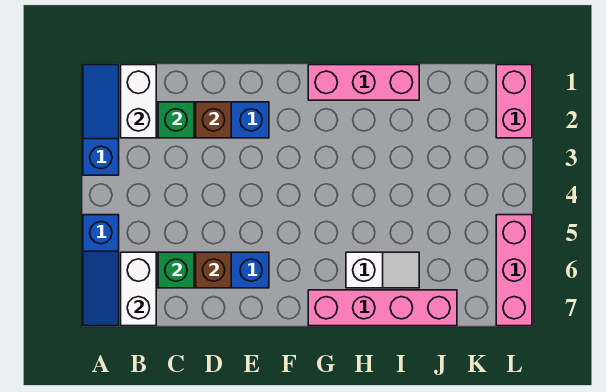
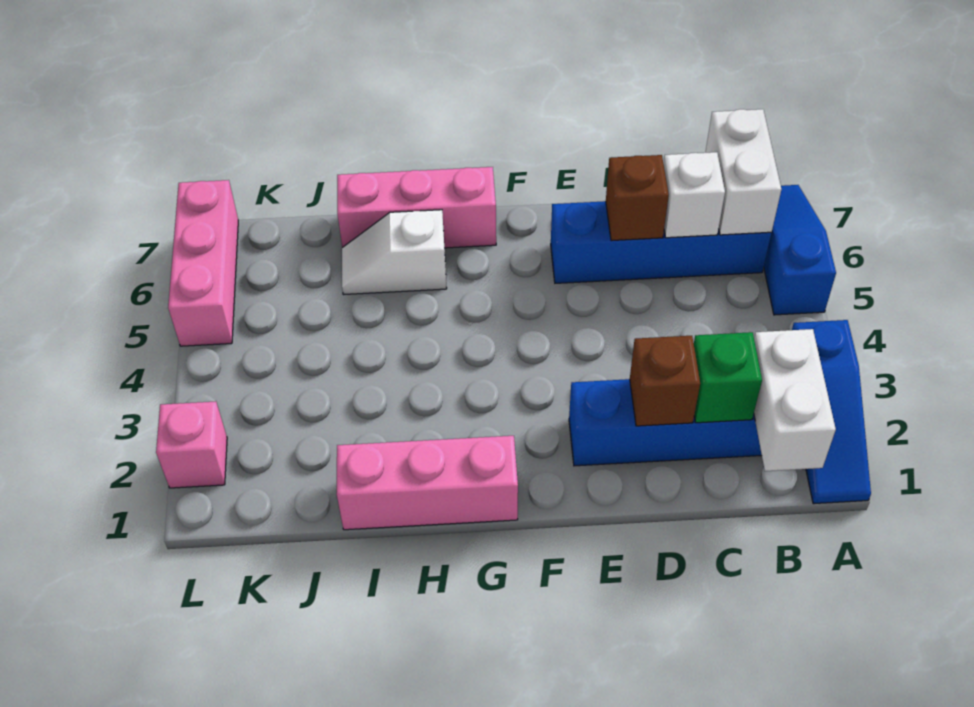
green 1x1 brick [158,252,194,288] -> white 1x1 brick [664,152,725,238]
pink 1x4 brick [308,290,457,326] -> pink 1x3 brick [337,167,496,248]
pink 1x2 brick [496,65,532,138] -> pink 1x1 brick [156,402,227,488]

